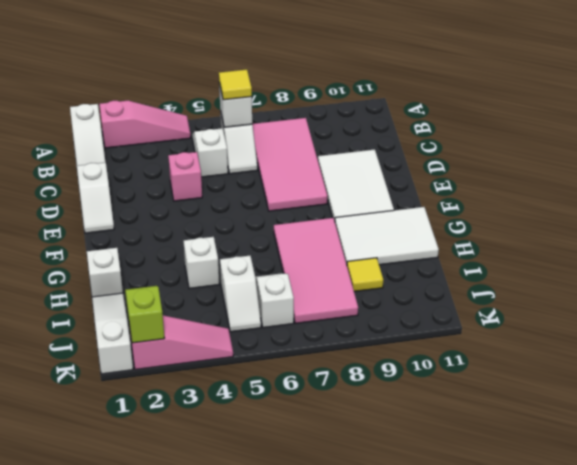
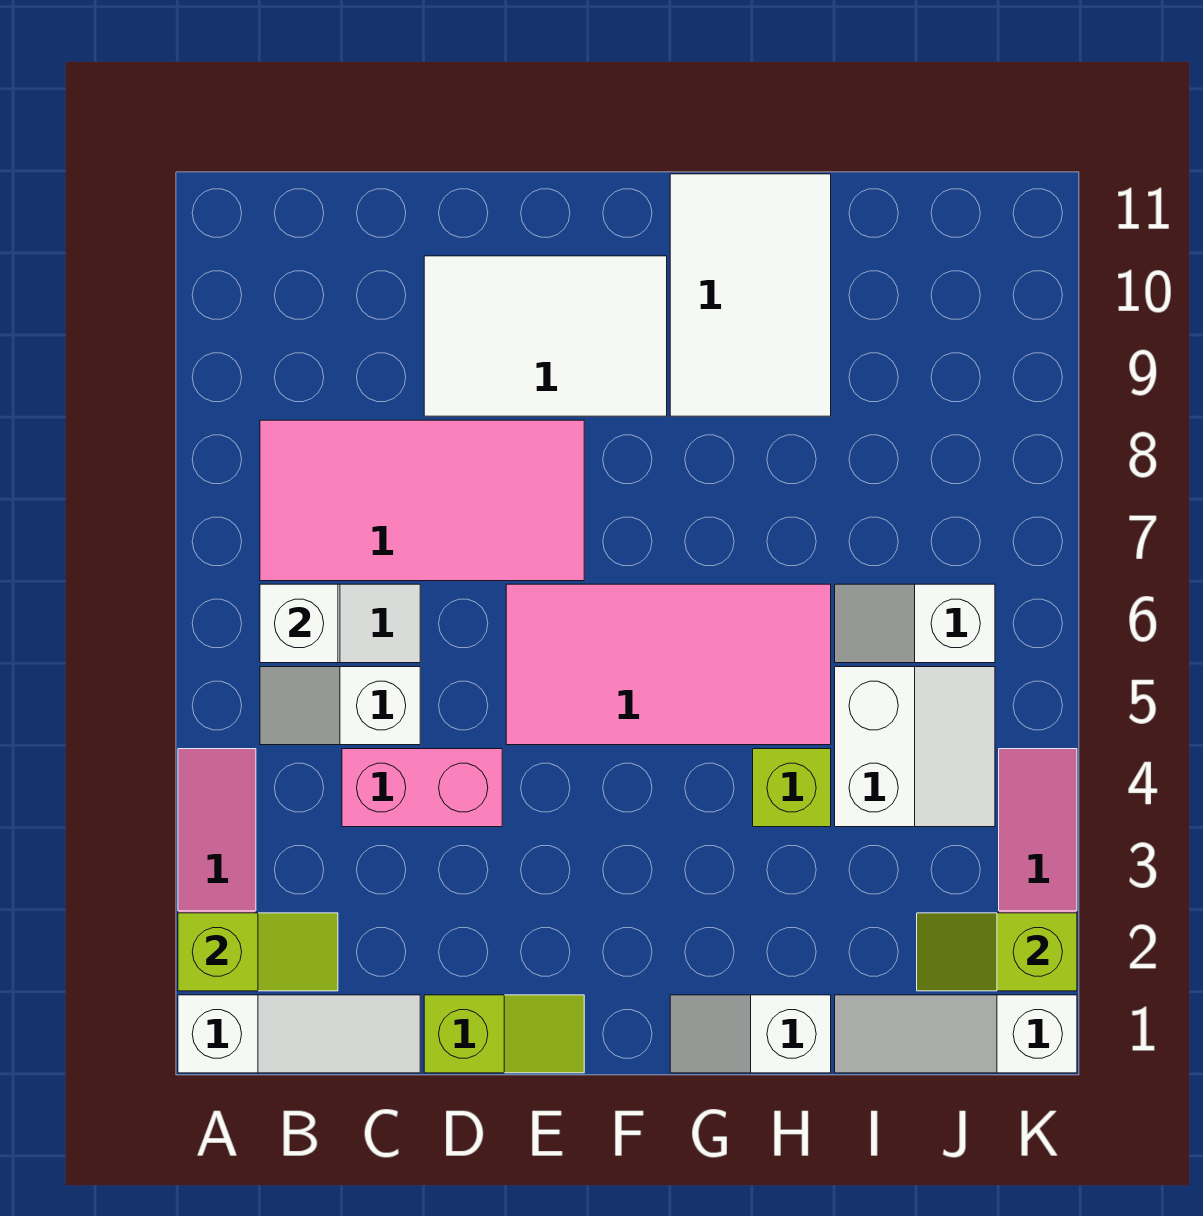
none -> lime 1x2 slope [178,913,338,991]
yellow 1x1 tile [219,69,252,100] -> none
white 1x2 slope [77,162,114,233] -> lime 1x2 slope [424,995,584,1073]
pink 1x1 brick [168,152,202,201] -> pink 1x2 brick [342,749,502,827]
pink 2x4 tile [274,218,358,324] -> pink 2x4 tile moved to [506,584,831,745]
white 1x1 brick [184,237,219,289] -> lime 1x1 brick [753,749,831,827]
white 1x2 slope [220,256,261,332] -> white 2x2 slope [835,667,995,827]
yellow 1x1 tile [347,258,383,292] -> none

